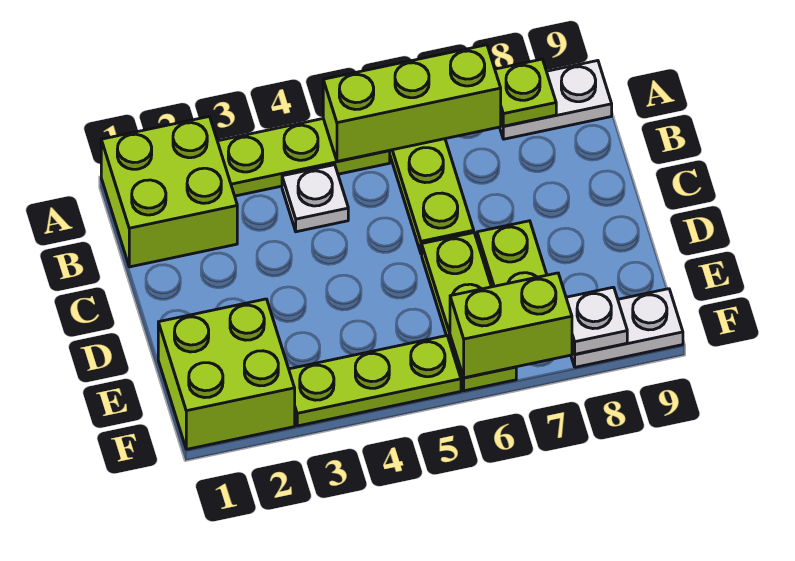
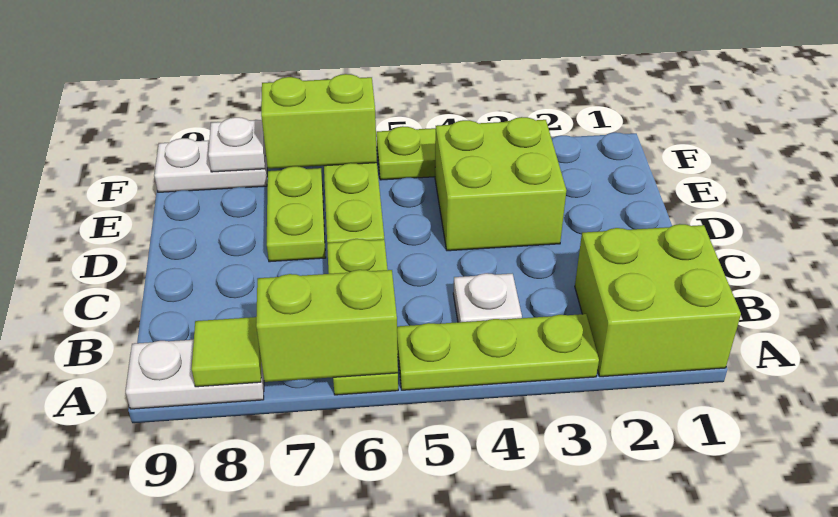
lime 1x3 brick [323,45,501,161] -> lime 1x2 brick [256,270,398,382]
lime 1x1 plate [495,59,556,126] -> lime 1x1 tile [191,317,261,387]
lime 2x2 brick [158,299,295,449] -> lime 2x2 brick moved to [435,117,566,251]

